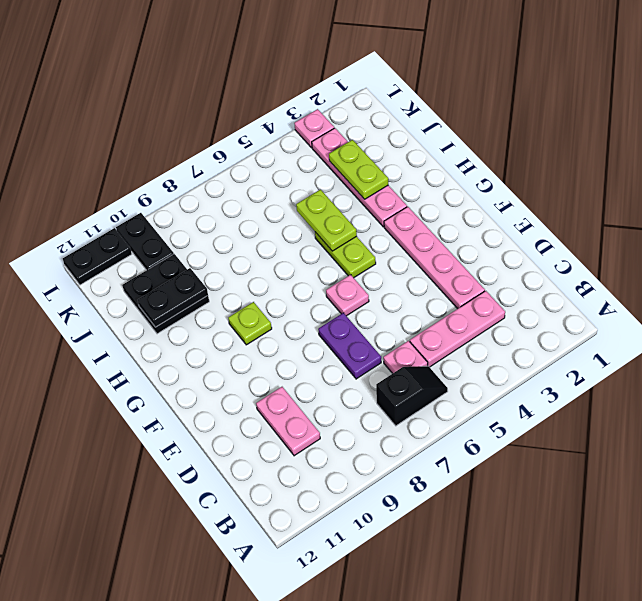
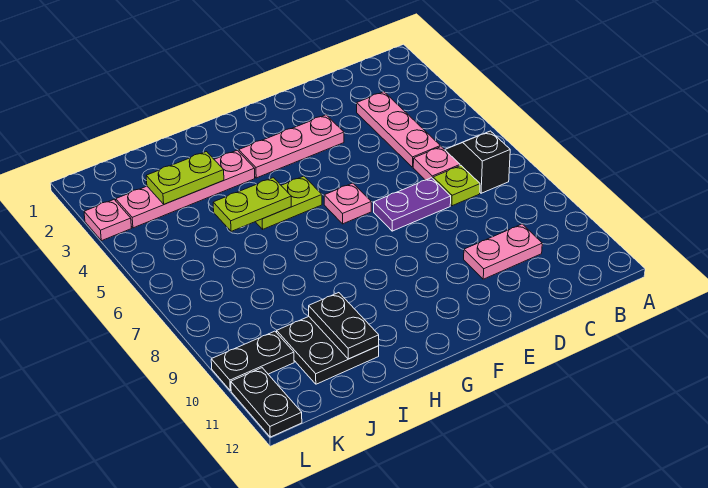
pink 1x4 plate [384,207,485,309] -> pink 1x3 plate [239,115,344,178]
lime 1x1 plate [228,302,272,345] -> lime 1x1 plate moved to [433,166,480,206]

